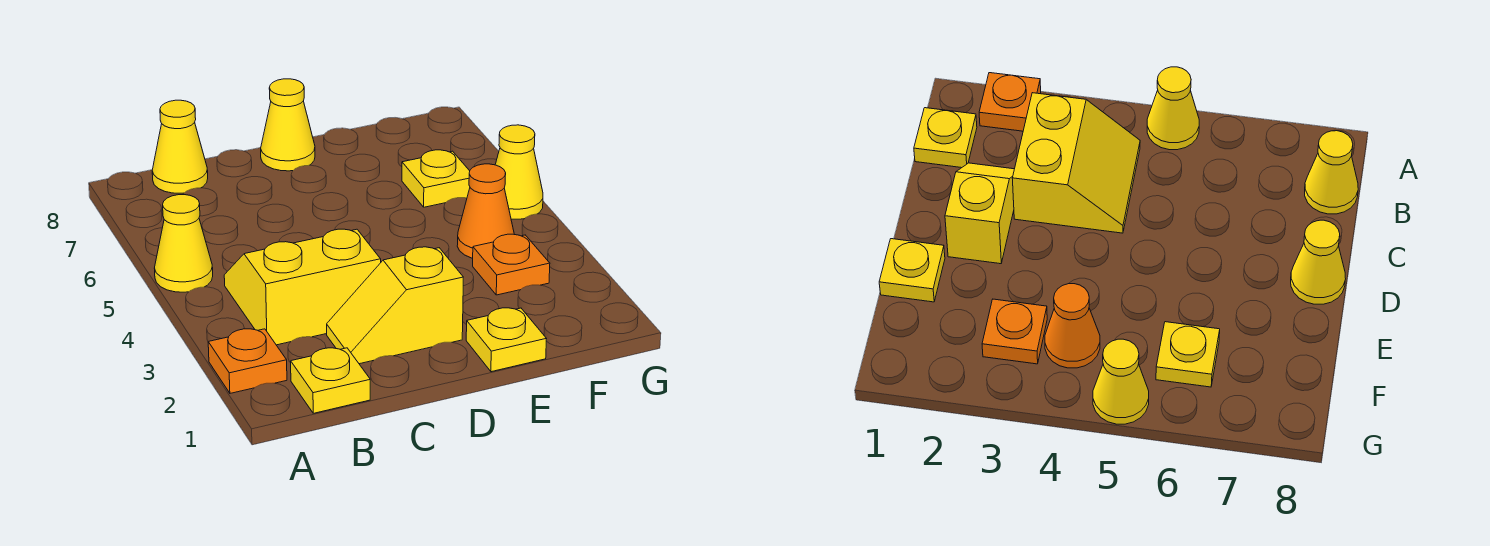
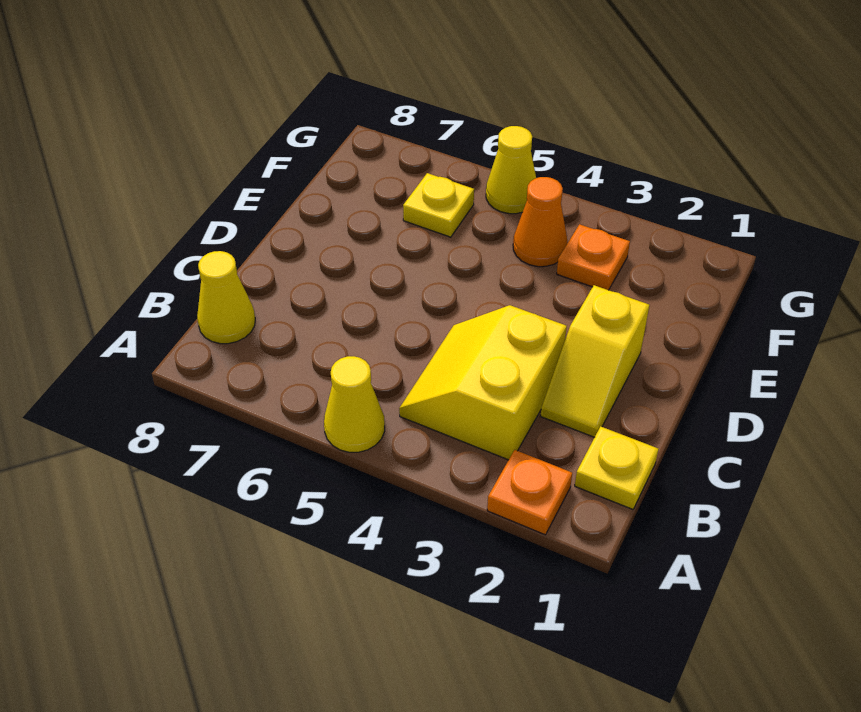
yellow 1x1 cone [261,79,315,171] -> none
yellow 1x1 plate [466,308,546,372] -> none

